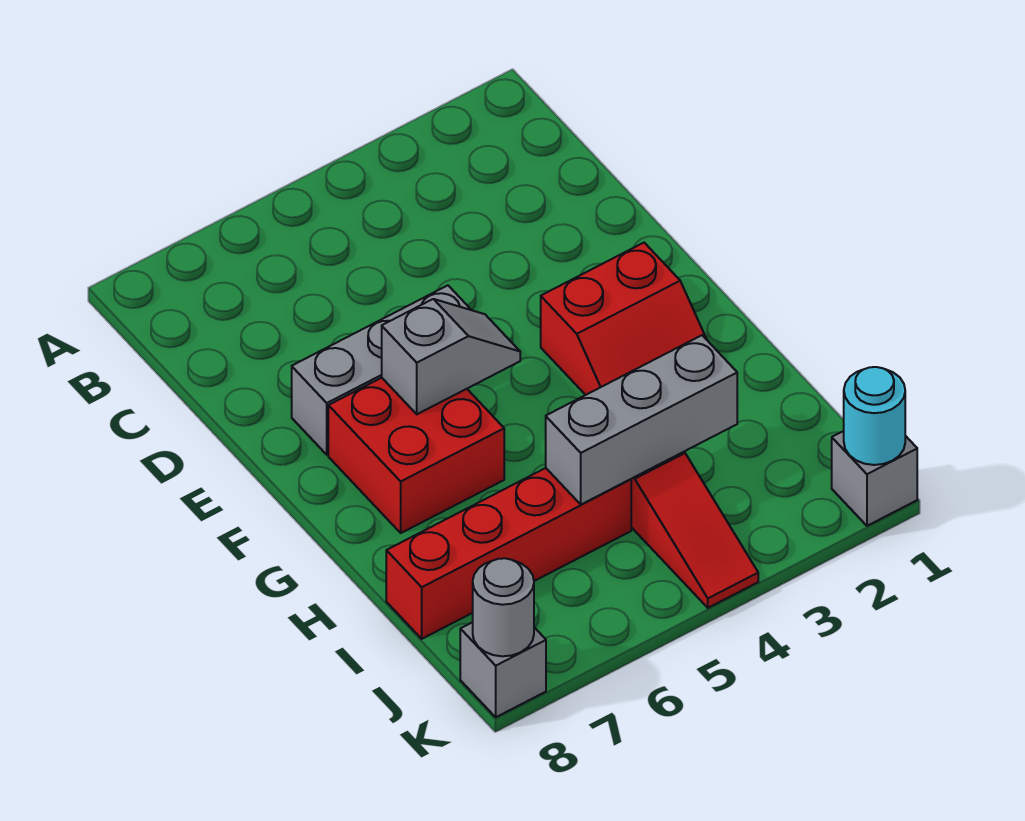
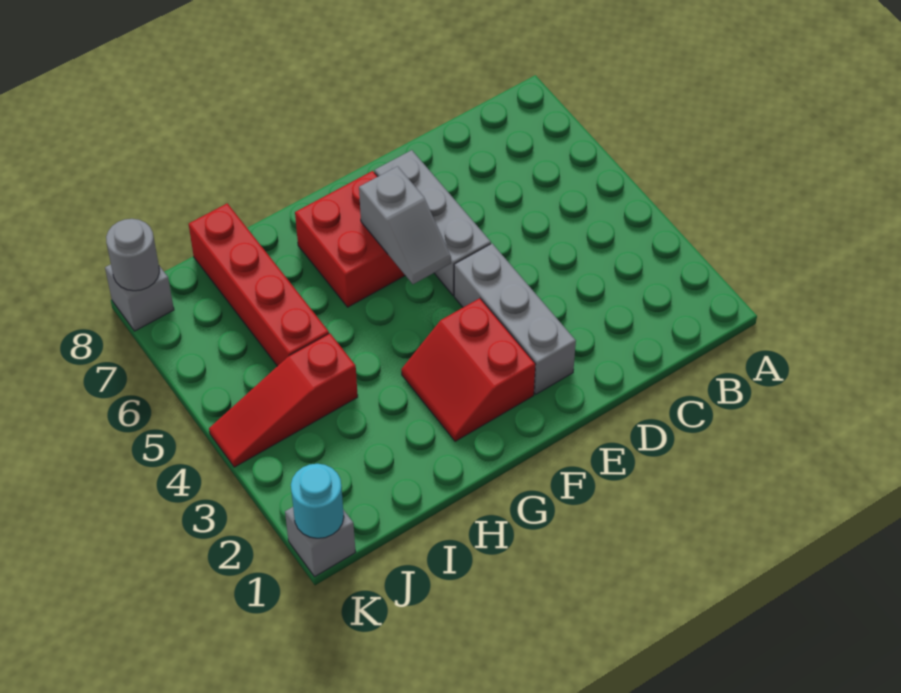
grey 1x3 brick [546,335,737,504] -> grey 1x3 brick moved to [454,244,576,394]

